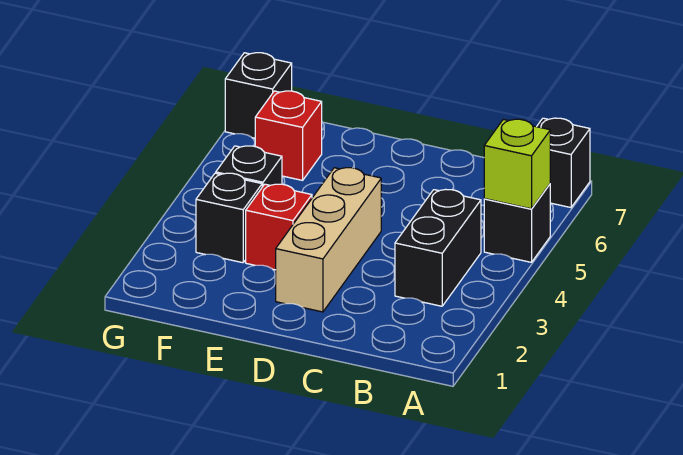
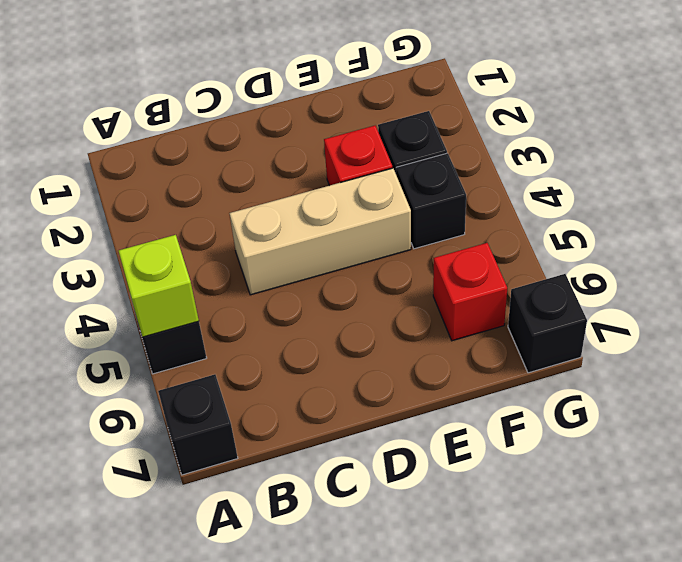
black 1x2 brick [395,189,481,306] -> none
tan 1x3 brick [276,168,381,312] -> tan 1x3 brick turned to [229,168,411,295]

